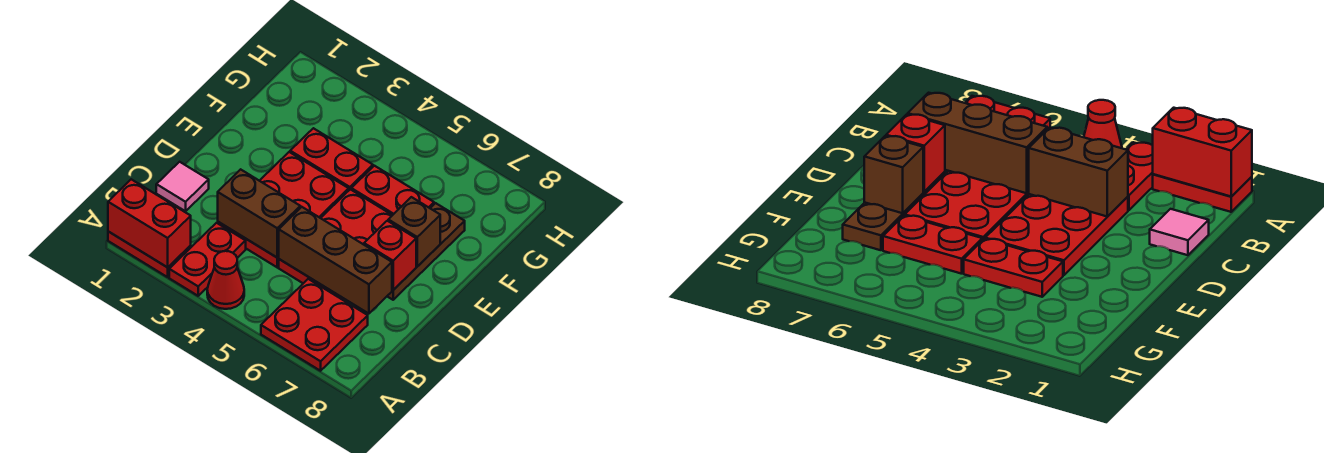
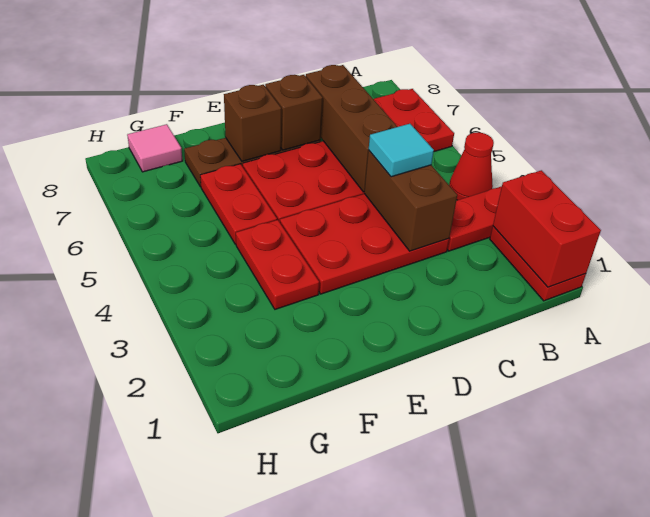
pink 1x1 tile [156,162,209,211] -> pink 1x1 tile moved to [127,124,182,172]
none -> cyan 1x1 tile [369,124,434,177]
red 1x1 brick [364,221,416,290] -> brown 1x1 brick [265,75,323,150]

